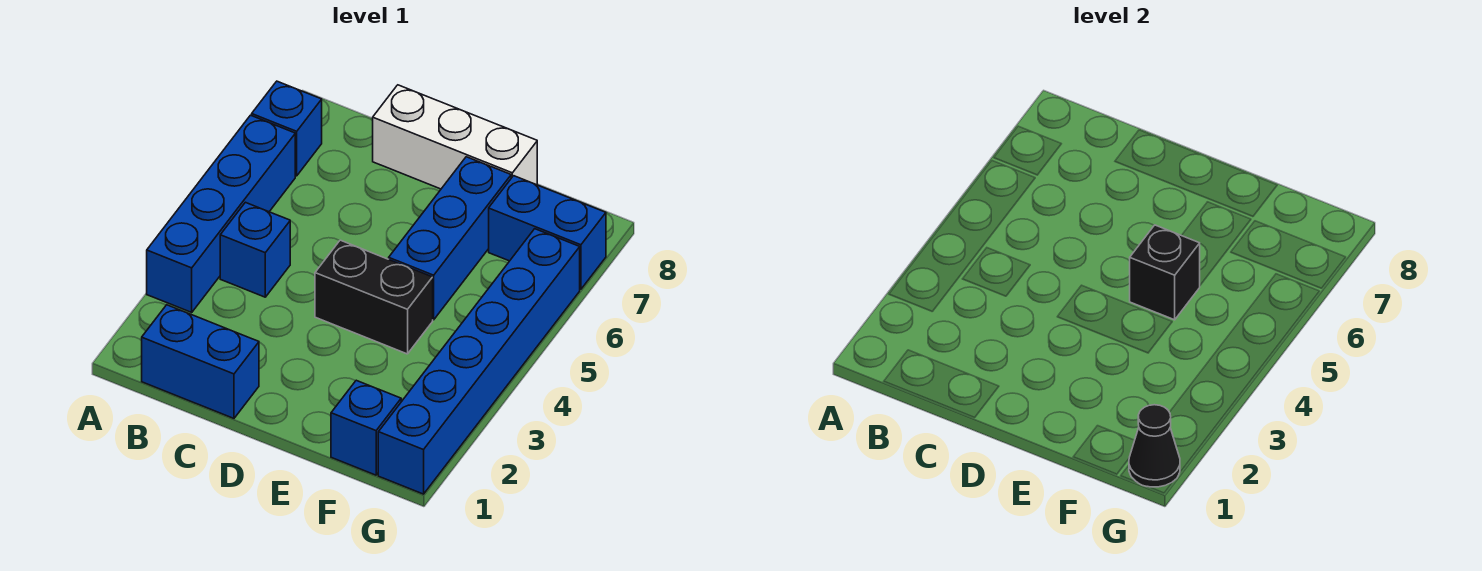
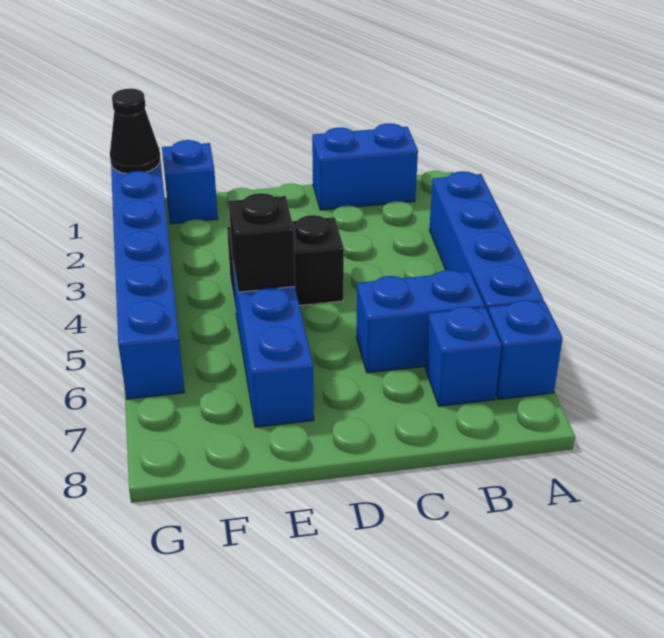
blue 1x1 brick [220,202,290,297] -> blue 1x1 brick moved to [425,306,502,406]
white 1x3 brick [373,85,537,189] -> none
blue 1x2 brick [489,176,606,289] -> blue 1x2 brick moved to [356,270,485,373]

